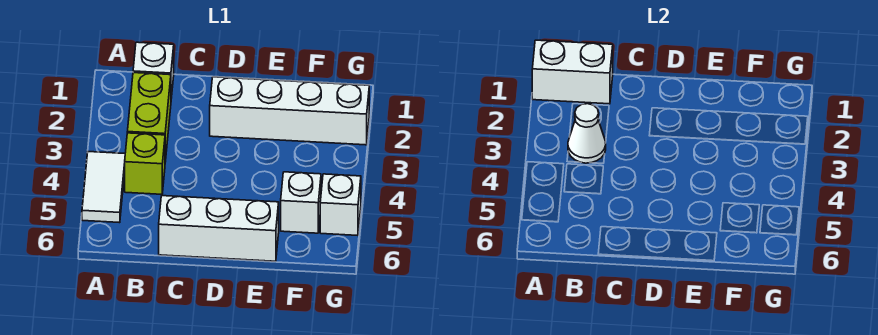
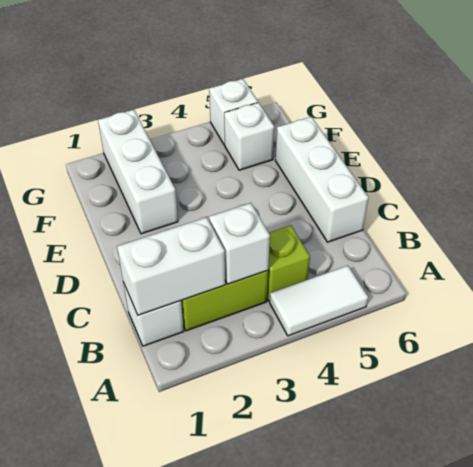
white 1x2 brick [532,40,613,104] -> white 1x2 brick turned to [117,217,225,315]
white 1x1 cone [568,104,606,163] -> white 1x1 brick [209,203,270,284]
white 1x4 brick [210,77,369,145] -> white 1x3 brick [98,110,178,234]

